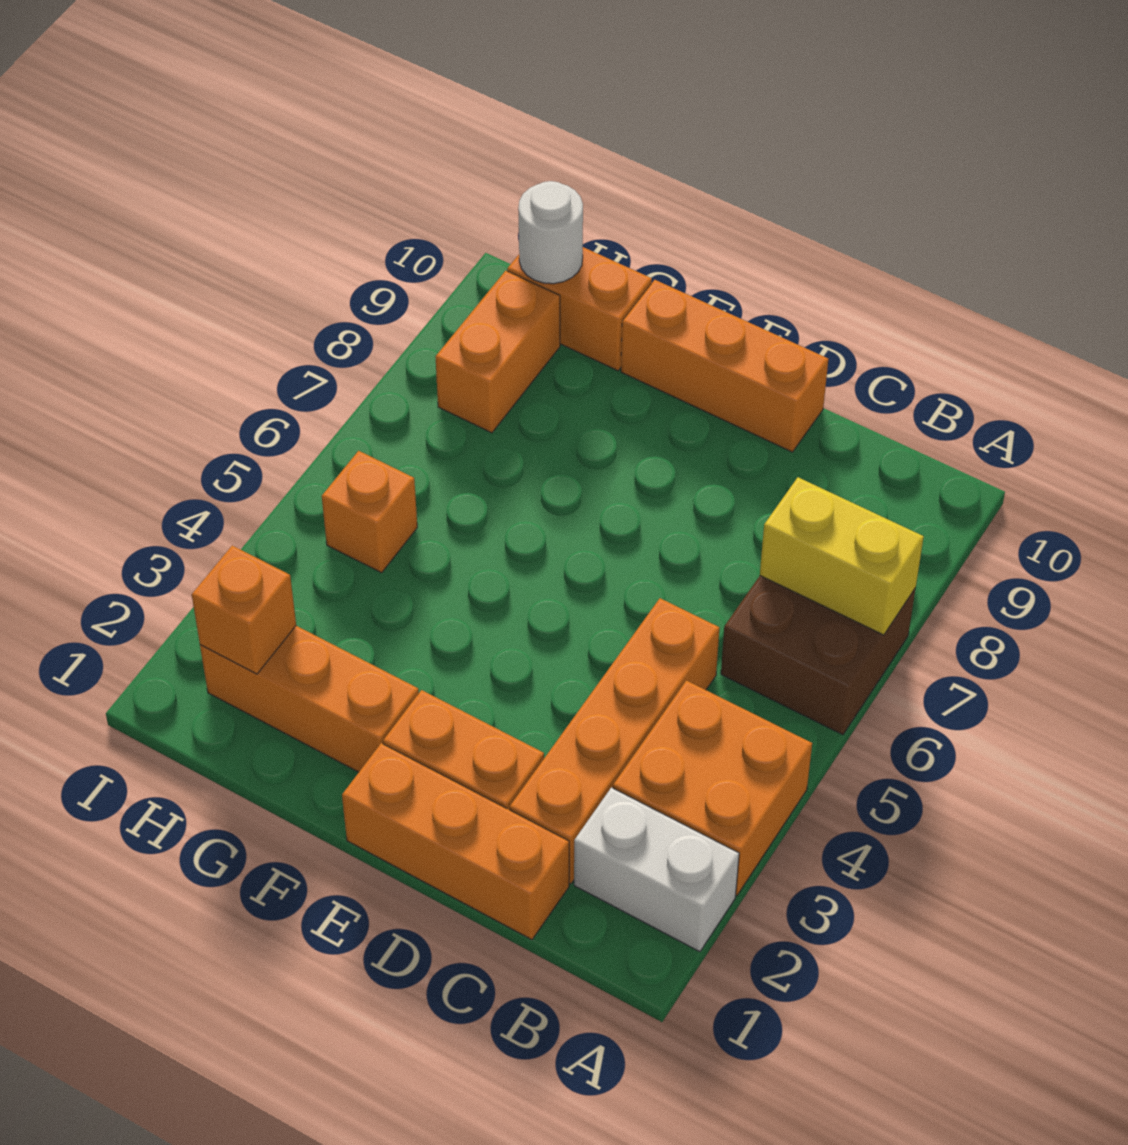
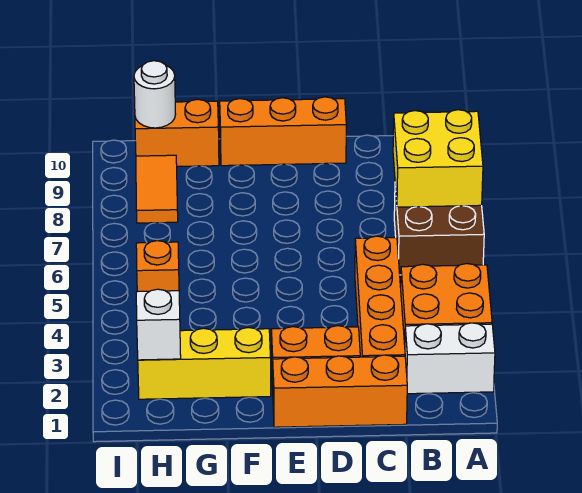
yellow 1x2 brick [760,477,924,635] -> yellow 2x2 brick [393,110,483,207]
orange 1x3 brick [200,626,419,772] -> yellow 1x3 brick [138,328,271,399]
orange 1x1 brick [192,546,296,674] -> white 1x1 brick [136,289,181,360]
orange 1x2 brick [436,271,560,433] -> orange 1x2 tile [136,155,178,223]

